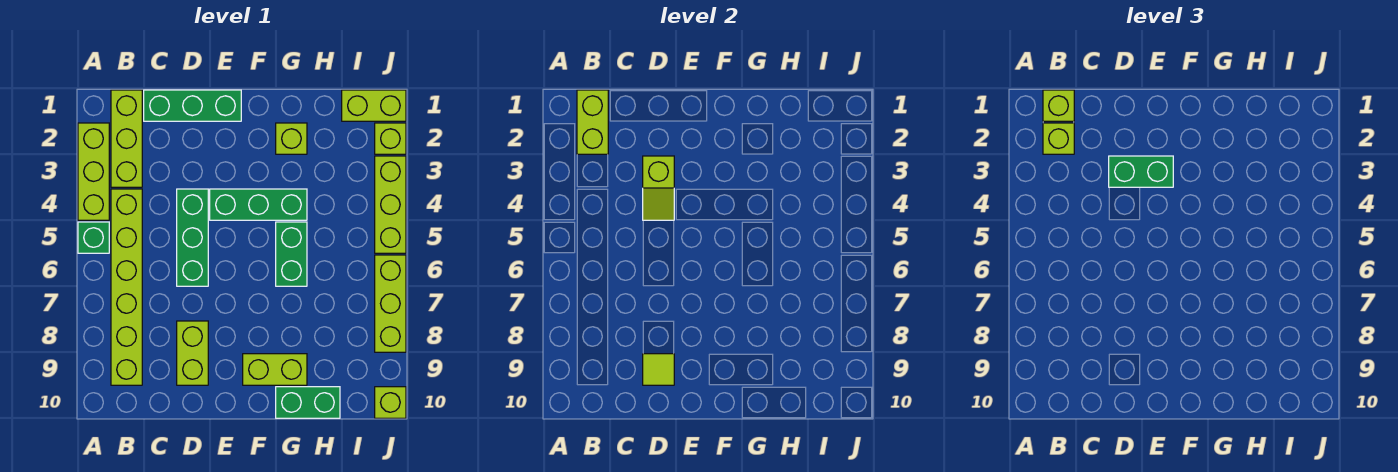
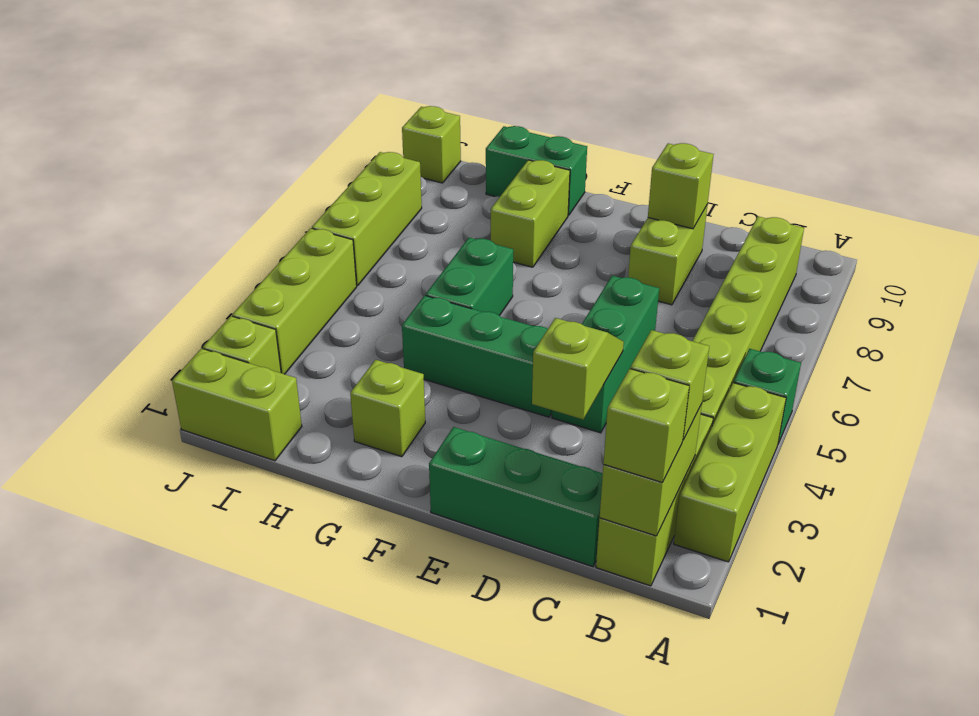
green 1x2 brick [1109,156,1173,187] -> none
lime 1x1 tile [643,354,674,385] -> lime 1x1 brick [648,143,714,229]
lime 1x2 brick [243,354,307,385] -> lime 1x2 brick turned to [491,160,570,267]

